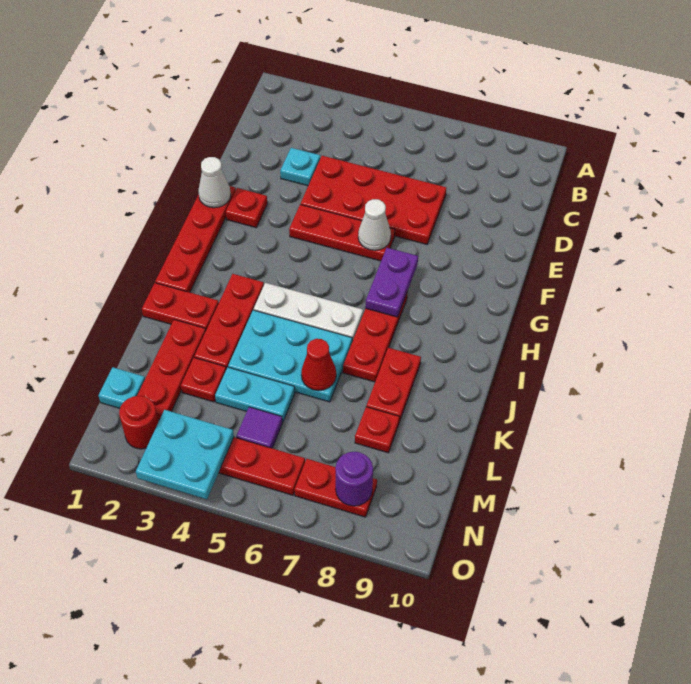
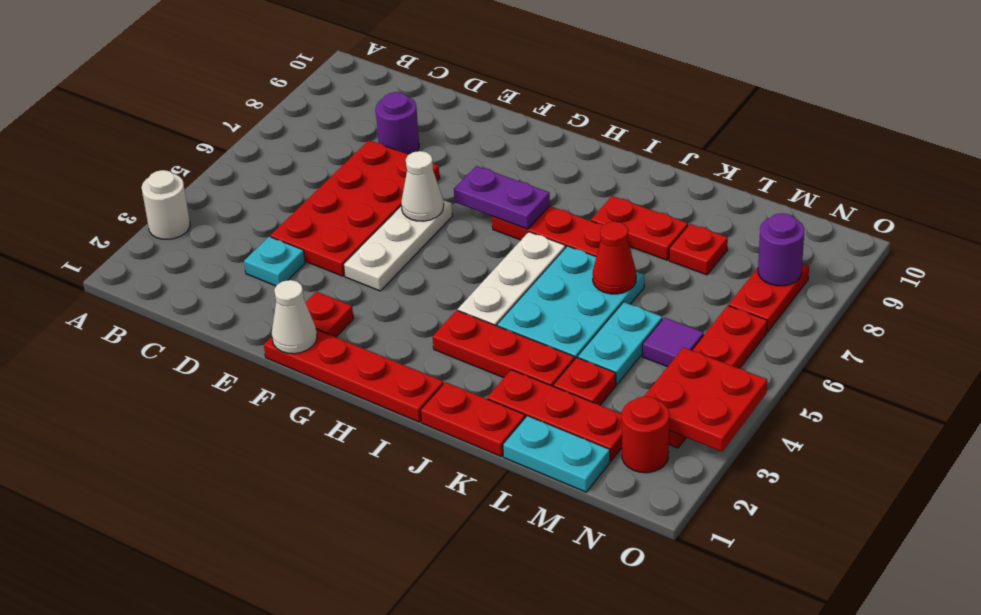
none -> white 1x1 round brick [141,170,190,239]
none -> purple 1x1 round brick [376,92,419,155]
red 1x3 plate [289,204,395,261] -> white 1x3 plate [344,200,453,291]
red 1x2 plate [142,283,219,329] -> red 1x2 plate turned to [420,382,525,456]
cyan 1x1 plate [99,367,145,408] -> cyan 1x2 plate [503,416,610,492]
cyan 2x2 plate [136,410,234,499] -> red 2x2 plate [645,347,767,452]

